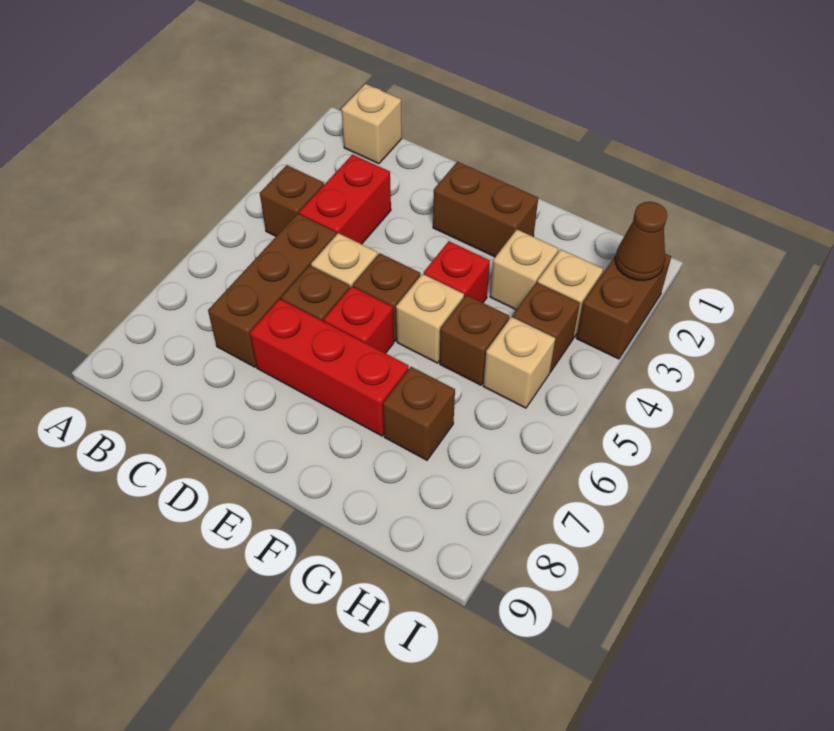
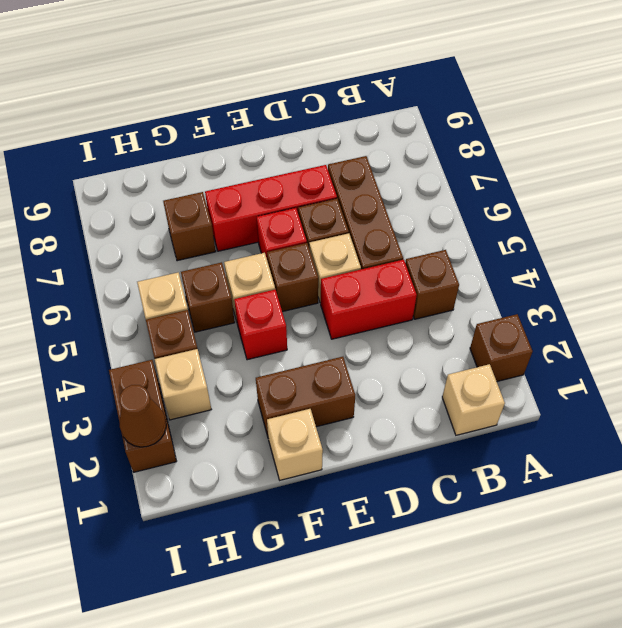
none -> brown 1x1 brick [470,314,533,381]
red 1x2 brick [299,154,391,244] -> red 1x2 brick turned to [321,260,417,339]
tan 1x1 brick [490,230,558,310] -> tan 1x1 brick moved to [267,409,323,480]

